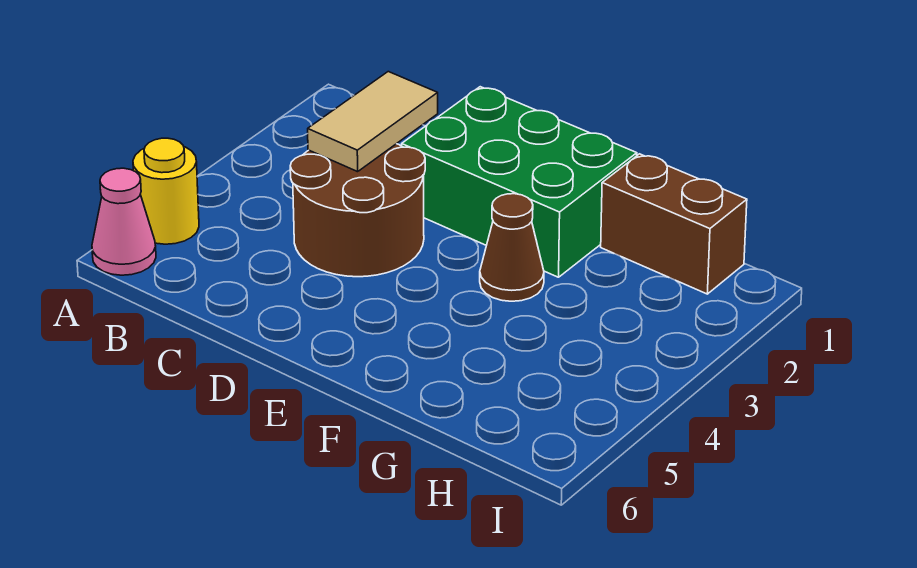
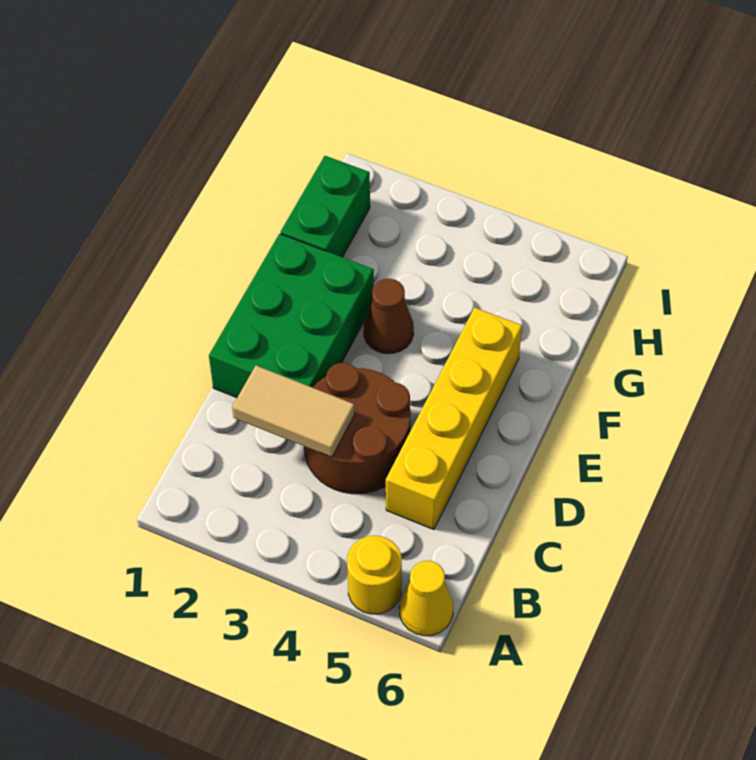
pink 1x1 cone [92,168,156,275] -> yellow 1x1 cone [399,561,453,636]
none -> yellow 1x4 brick [386,307,522,530]
brown 1x2 brick [601,154,747,294] -> green 1x2 brick [281,156,370,257]

